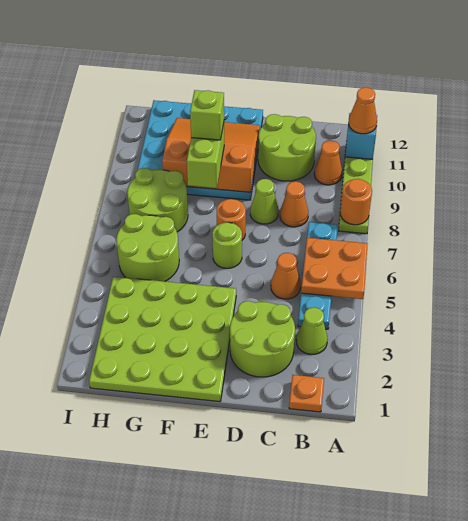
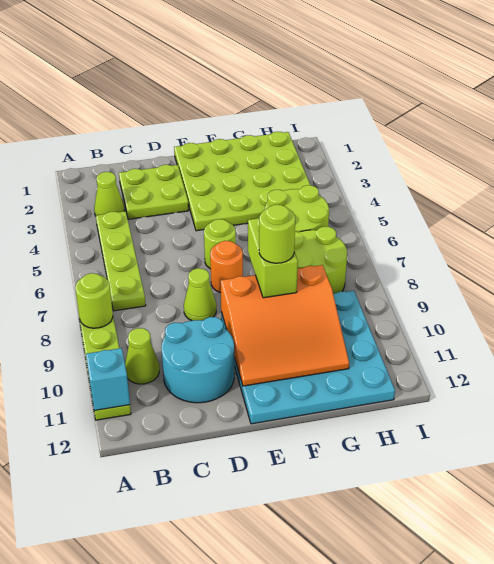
orange 2x2 plate [301,238,368,299] -> none
orange 1x1 round brick [340,179,372,225] -> lime 1x1 round brick [75,273,113,328]
orange 1x1 cone [349,87,377,134] -> none
orange 1x1 plate [289,375,324,412] -> none
cyan 1x4 plate [298,222,338,329] -> lime 1x4 plate [96,211,146,311]
orange 1x1 cone [314,140,342,185] -> lime 1x1 cone [125,328,159,384]
lime 2x2 round brick [230,301,295,377] -> lime 2x2 plate [119,165,189,219]
orange 1x1 cone [271,253,301,299] -> none
orange 1x1 cone [280,182,308,227] -> none
lime 2x2 round brick [258,114,316,181] -> cyan 2x2 round brick [161,317,235,403]
lime 1x1 brick [190,90,224,140] -> lime 1x1 round brick [259,205,295,263]

